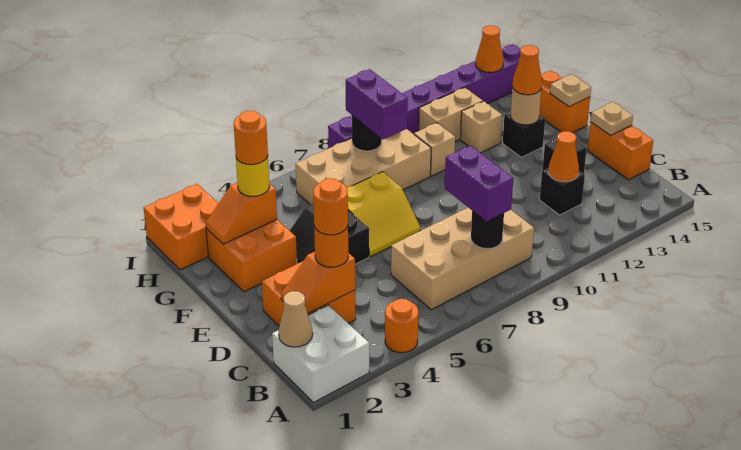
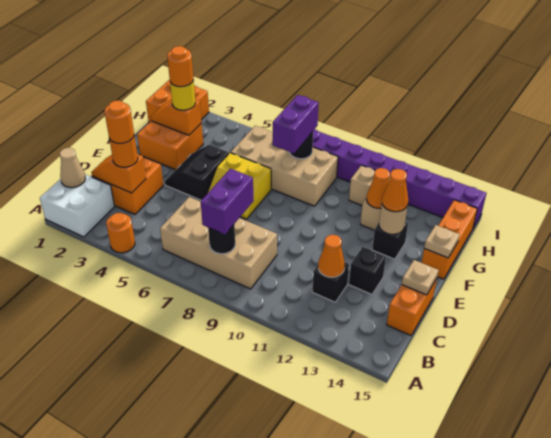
orange 1x2 brick [539,71,590,133] -> orange 1x3 brick [422,200,477,279]
tan 1x1 brick [414,123,455,176] -> none
orange 1x1 cone [475,25,503,72] -> orange 1x1 cone moved to [367,168,390,208]

